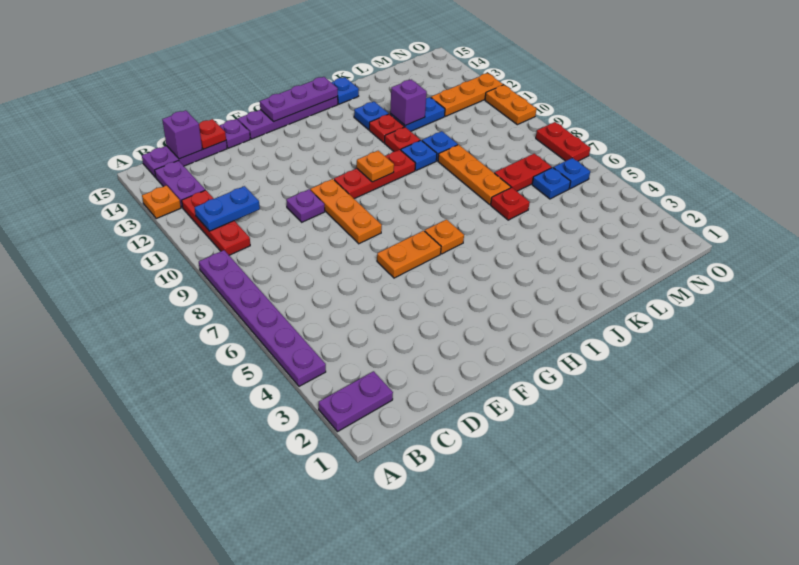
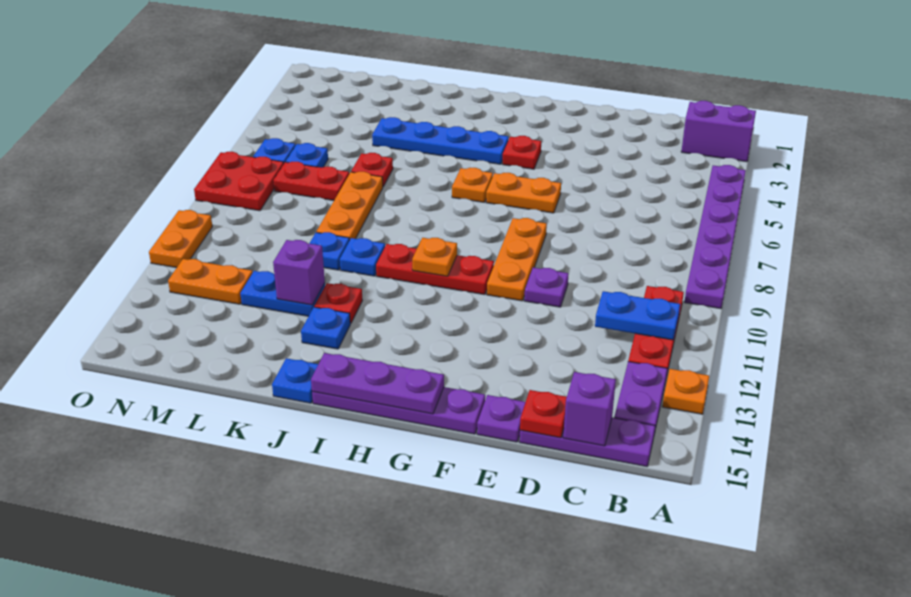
purple 1x2 plate [319,371,393,432] -> purple 1x2 brick [681,101,756,162]
none -> blue 1x4 plate [372,117,509,164]
red 1x1 plate [385,127,420,152] -> red 1x1 plate moved to [503,136,541,169]
orange 1x3 plate [431,73,503,116] -> orange 1x2 plate [168,259,253,304]
red 1x2 plate [536,122,591,161] -> red 2x2 plate [194,152,284,211]

